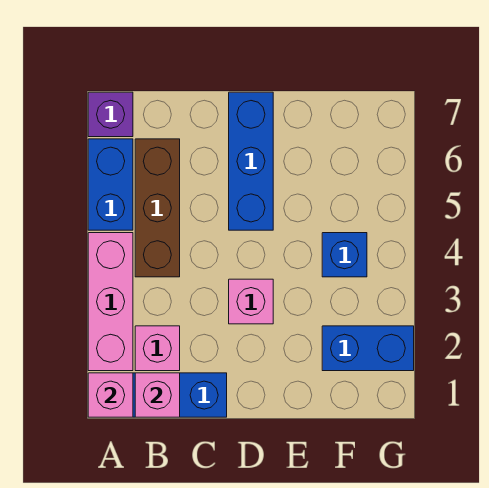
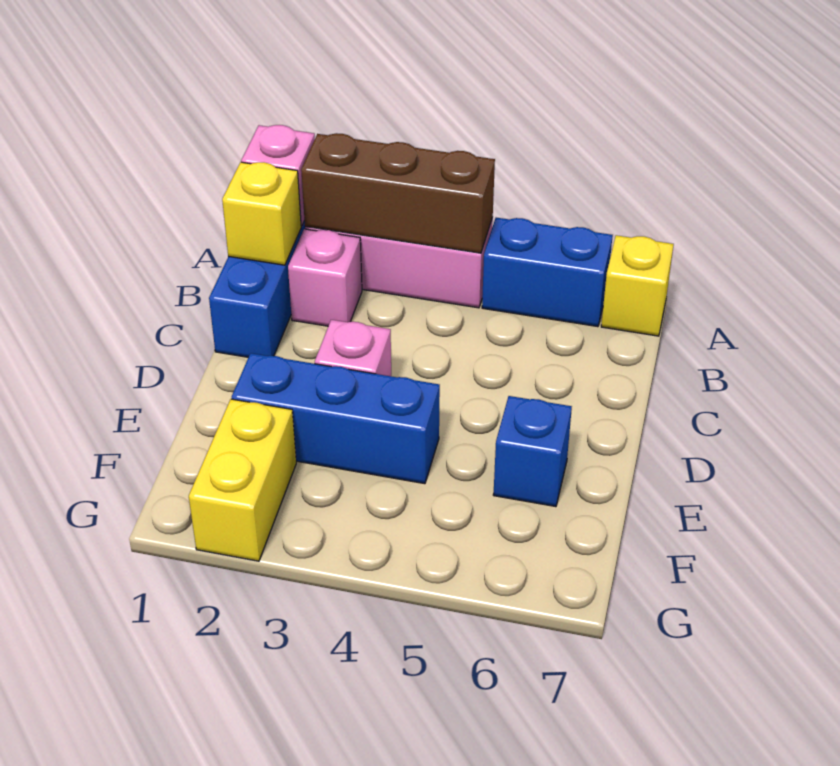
purple 1x1 brick [88,92,133,137] -> yellow 1x1 brick [601,235,674,336]
pink 1x1 brick [135,373,180,417] -> yellow 1x1 brick [222,162,301,265]
brown 1x3 brick [135,139,180,277] -> brown 1x3 brick moved to [301,133,495,253]
blue 1x3 brick [229,92,273,230] -> blue 1x3 brick moved to [232,353,440,484]
blue 1x2 brick [322,326,414,371] -> yellow 1x2 brick [189,399,296,561]
blue 1x1 brick [322,233,367,277] -> blue 1x1 brick moved to [493,396,572,507]

